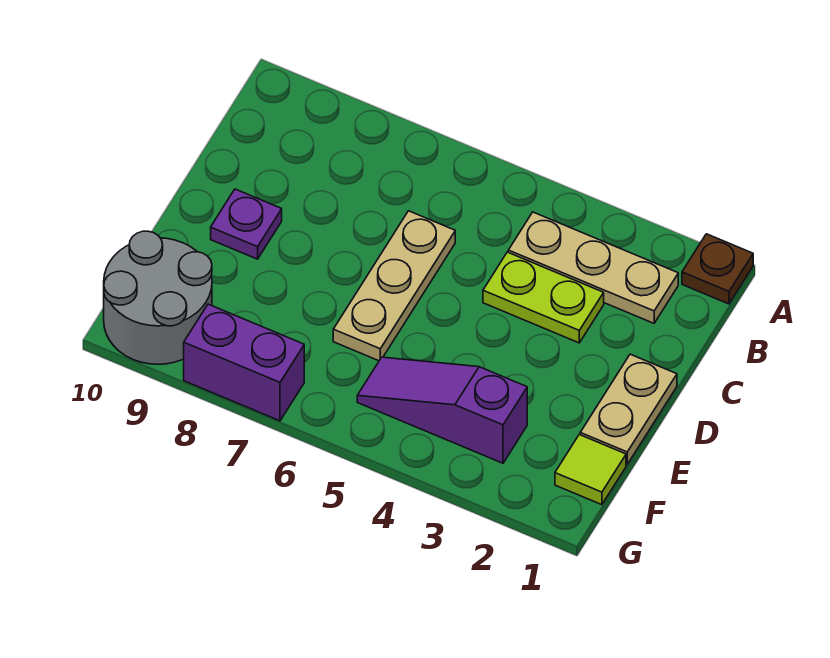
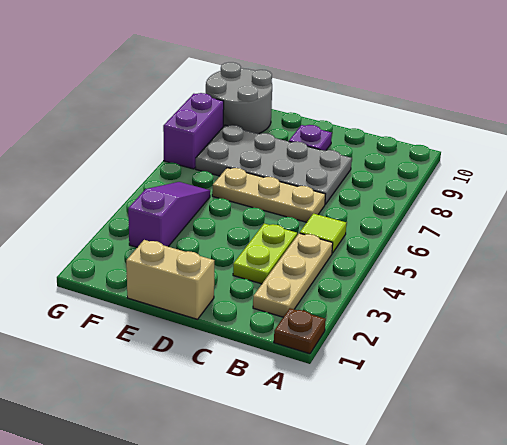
none -> grey 2x4 plate [196,125,352,204]
tan 1x2 plate [580,354,677,464] -> tan 1x2 brick [126,240,214,319]
lime 1x1 tile [555,435,626,505] -> lime 1x1 tile moved to [300,214,347,253]

